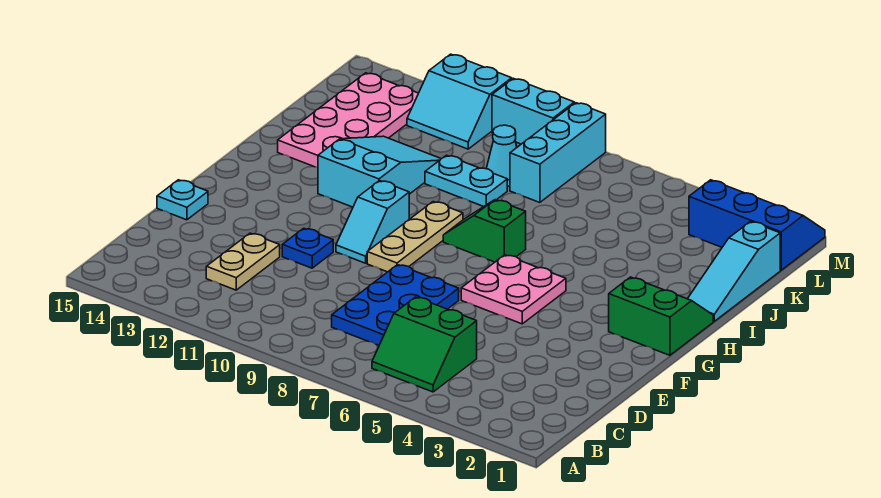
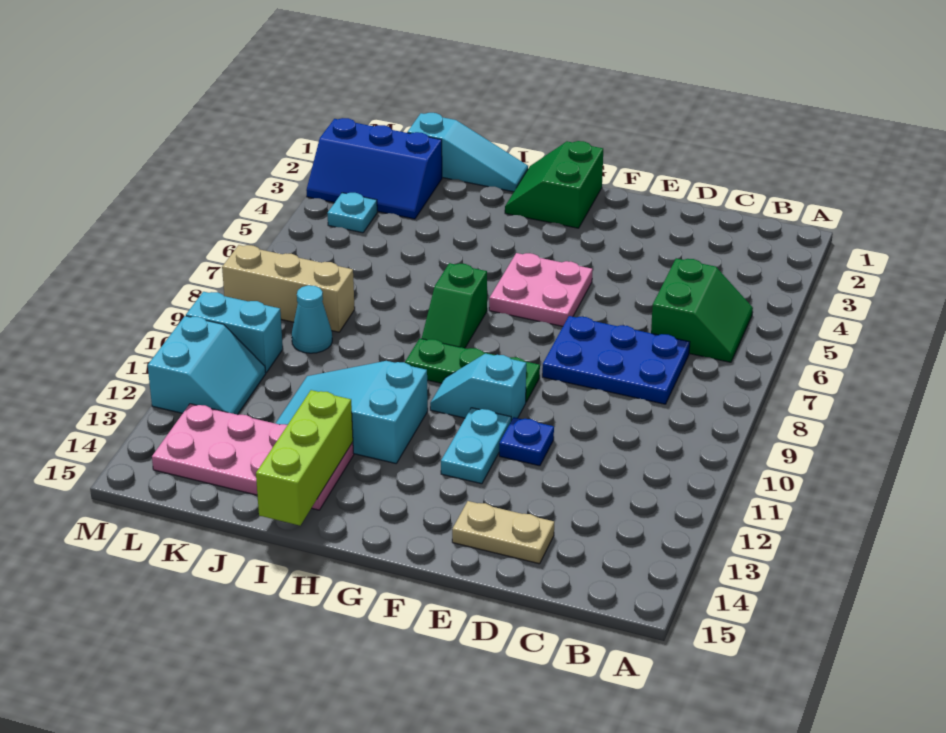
tan 1x2 plate [206,233,280,290] -> tan 1x2 plate moved to [452,501,554,564]
cyan 1x1 plate [157,180,208,220] -> cyan 1x1 plate moved to [327,193,377,233]
tan 1x3 plate [367,202,463,272] -> green 1x3 plate [405,338,540,402]
cyan 1x2 slope [336,181,409,263] -> cyan 1x2 slope turned to [430,354,526,420]
none -> lime 1x3 brick [256,390,353,525]
cyan 1x2 plate [425,155,507,207] -> cyan 1x2 plate moved to [441,408,511,484]
cyan 1x3 brick [510,103,606,203] -> tan 1x3 brick [222,245,355,332]
blue 2x3 slope [689,180,825,270] -> blue 2x3 slope turned to [306,118,442,219]
cyan 1x2 brick [492,78,574,144] -> cyan 1x2 brick turned to [186,292,283,373]

